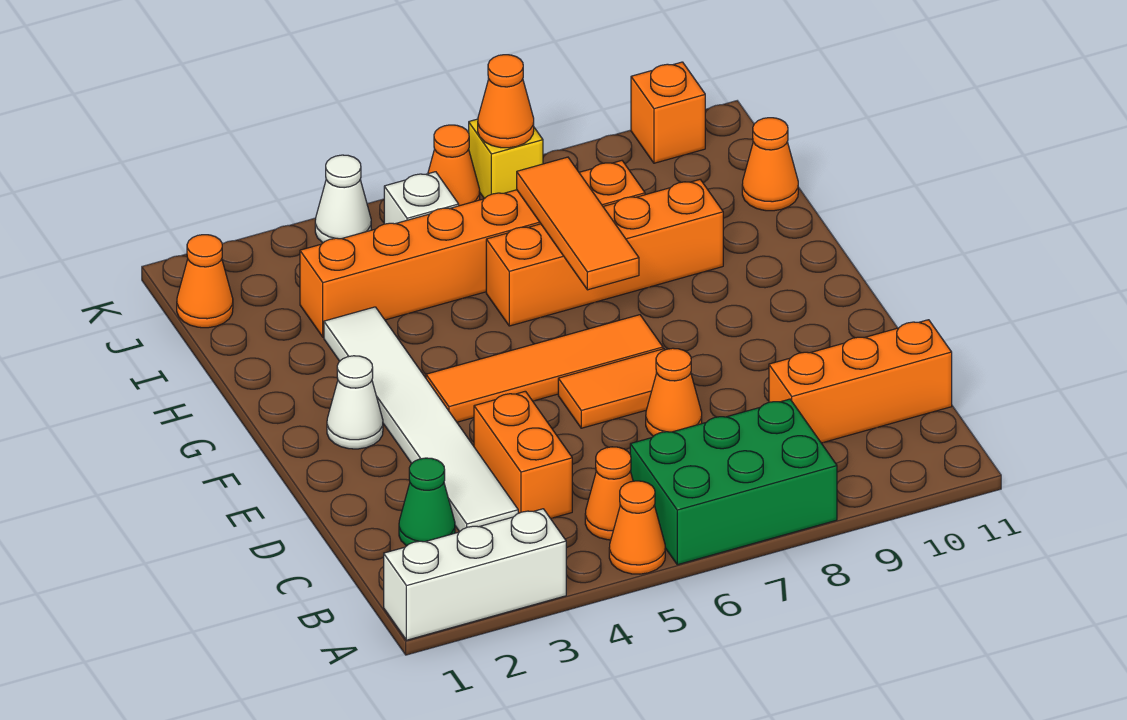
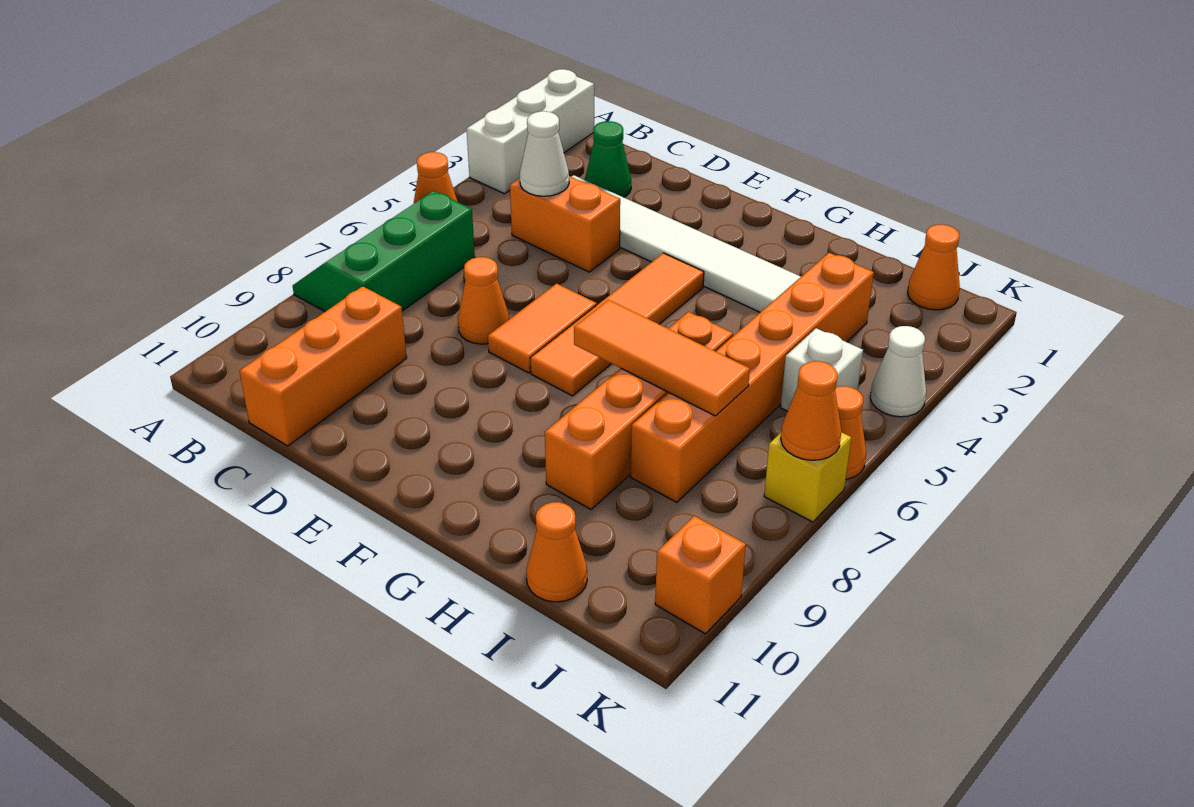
green 2x3 brick [630,399,837,565] -> green 2x3 slope [293,191,475,312]
orange 1x1 cone [585,447,633,540] -> none
white 1x1 cone [327,356,383,449] -> white 1x1 cone moved to [520,111,569,196]

